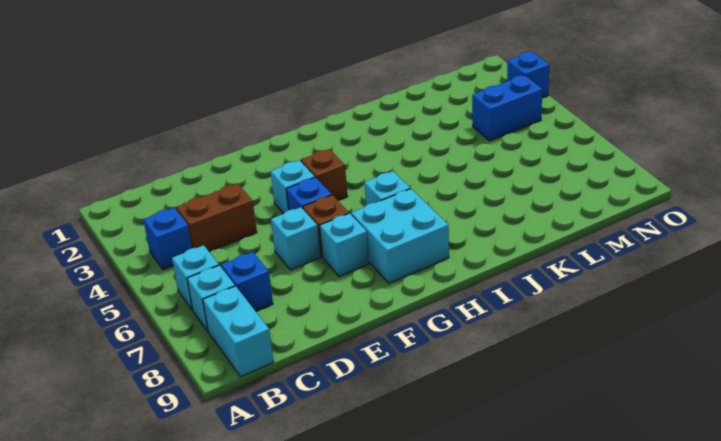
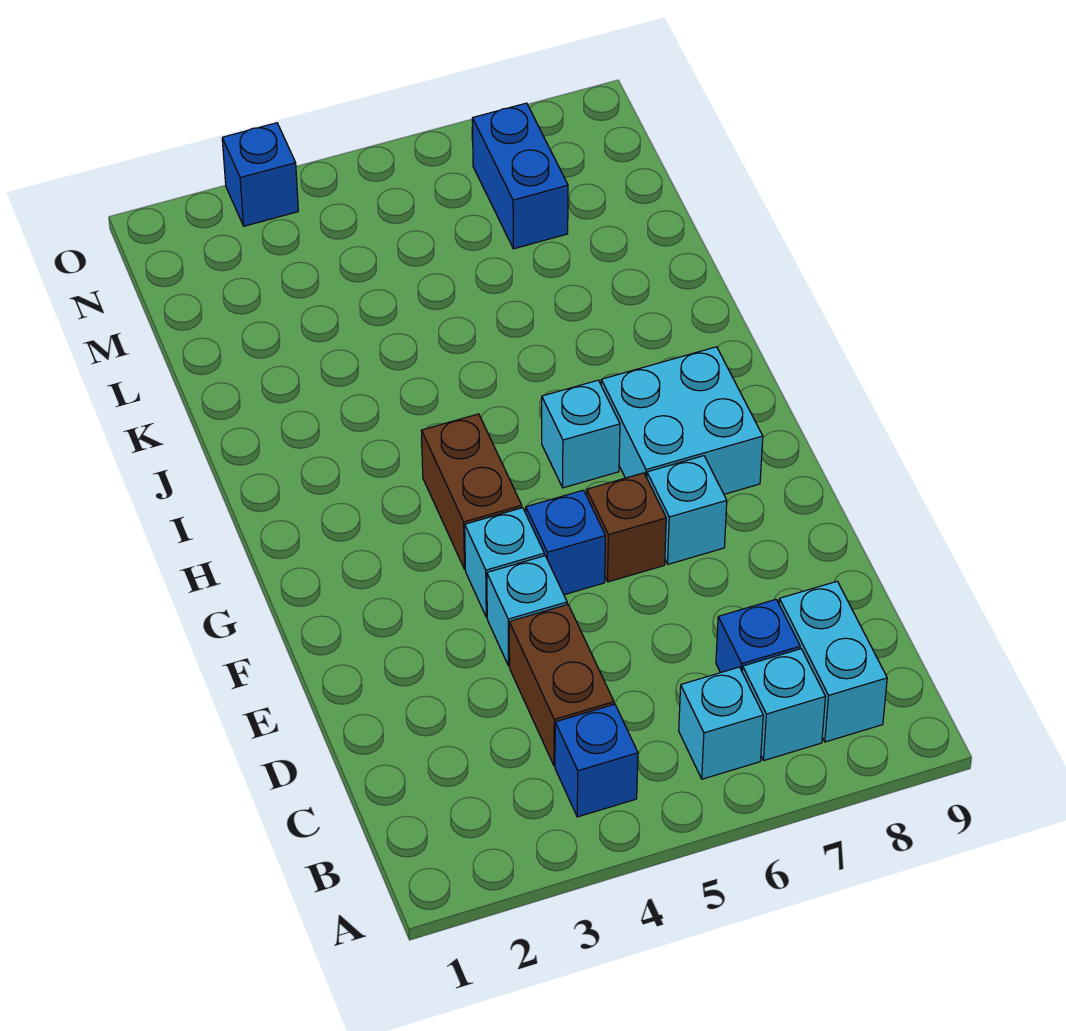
cyan 1x2 brick [203,286,274,377] -> cyan 1x2 brick turned to [779,581,887,742]
cyan 1x1 brick [271,207,320,270] -> cyan 1x1 brick moved to [487,556,567,666]
brown 1x1 brick [301,149,347,201] -> brown 1x2 brick [421,414,522,569]
blue 1x2 brick [472,75,542,141] -> blue 1x2 brick moved to [472,103,568,249]

